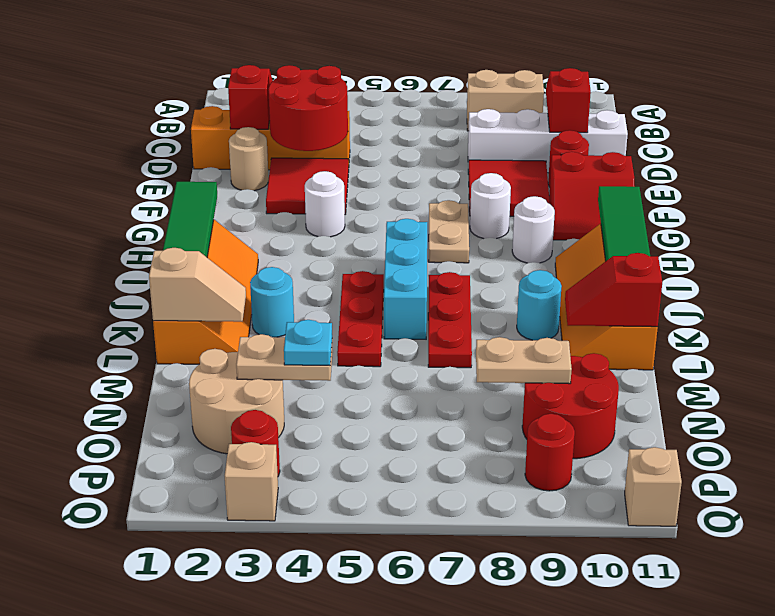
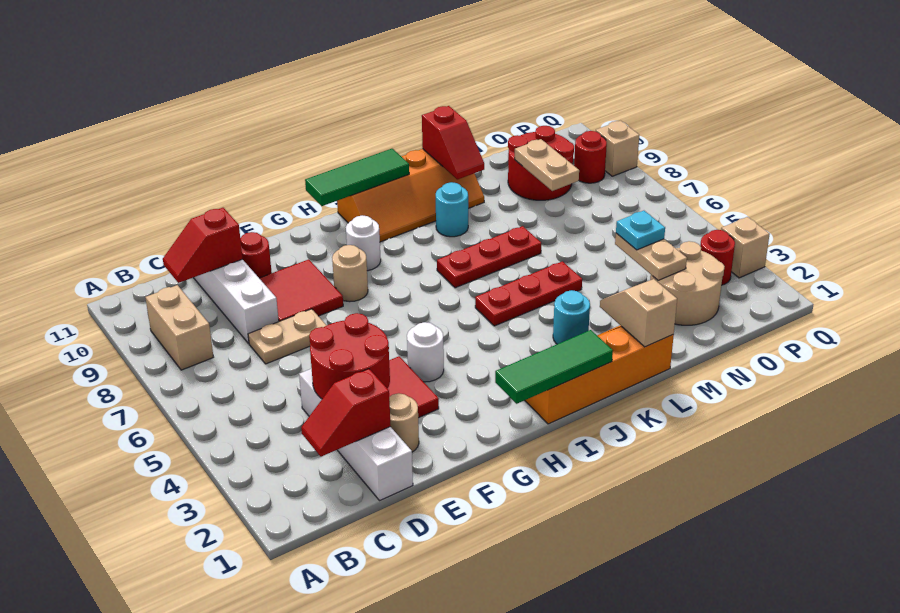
orange 1x4 brick [191,106,350,170] -> white 1x4 brick [299,369,413,501]
red 2x2 slope [549,152,635,240] -> none
tan 1x2 plate [429,200,469,263] -> tan 1x2 plate moved to [248,309,327,364]
white 1x1 round brick [470,173,511,239] -> tan 1x1 round brick [332,245,368,302]
cyan 1x3 brick [384,219,427,339] -> none
tan 1x1 brick [625,447,682,526] -> tan 1x1 brick moved to [596,121,639,176]

